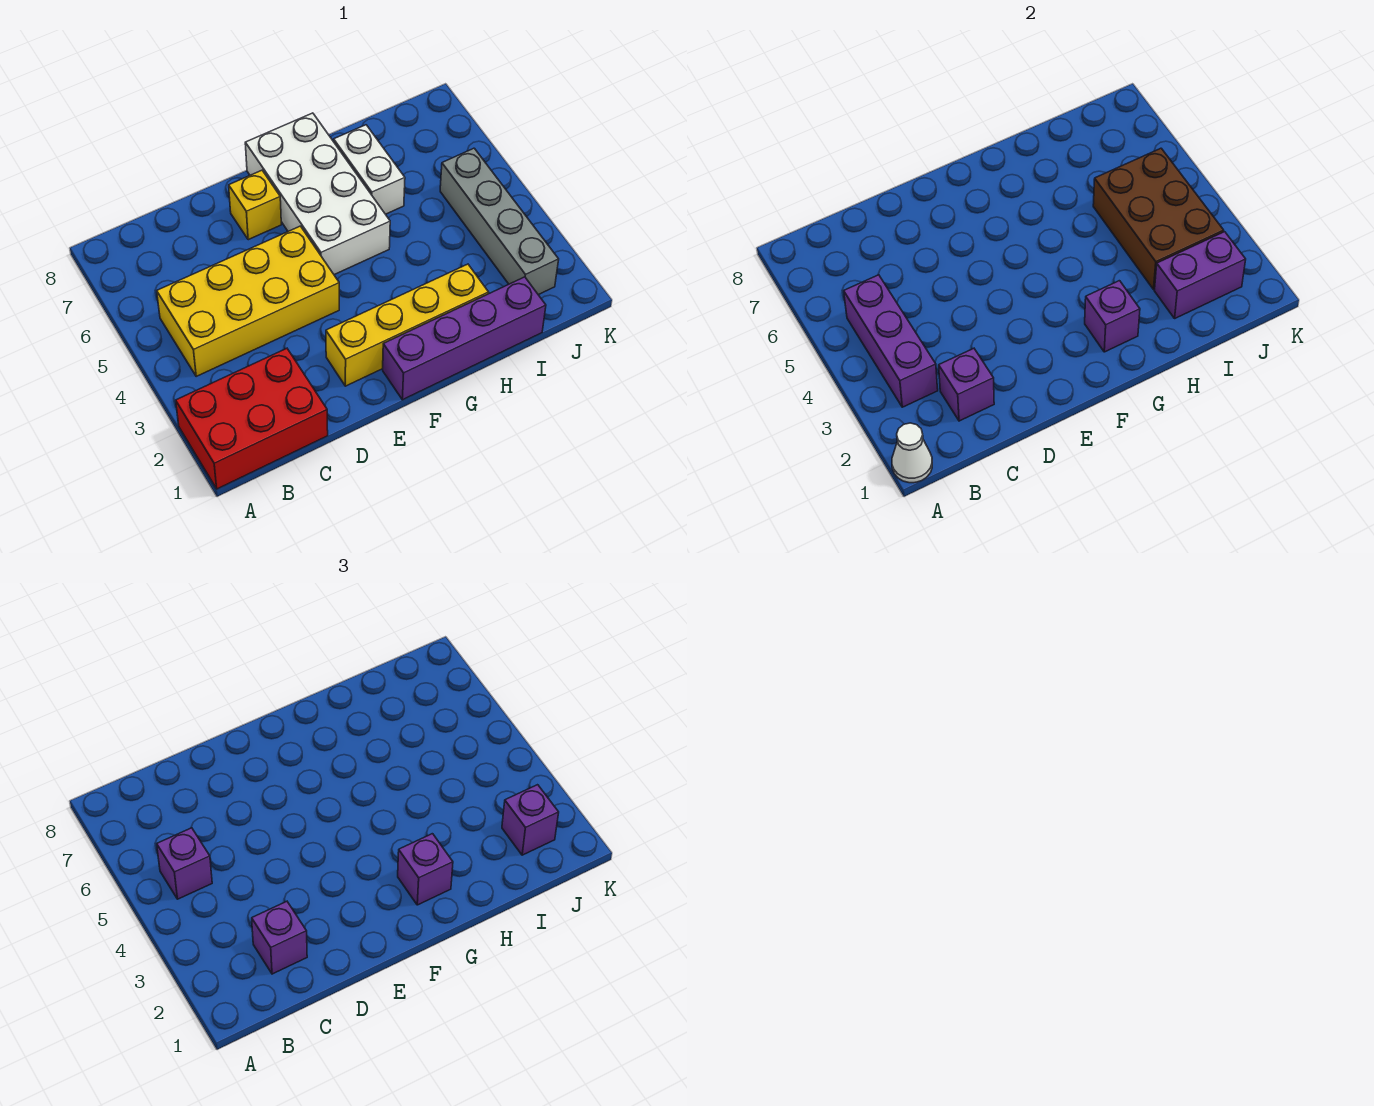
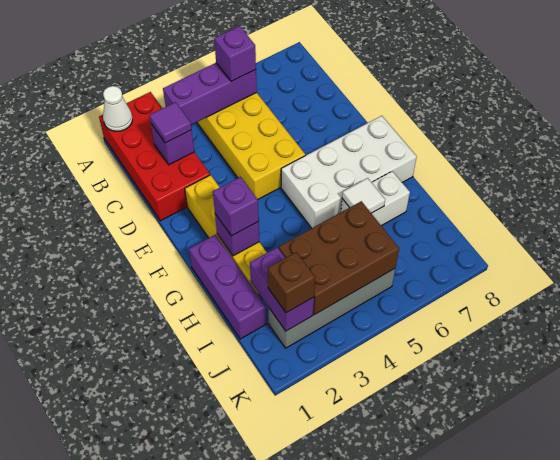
red 2x3 brick [176,348,328,489] -> red 2x4 brick [99,92,210,221]
purple 1x1 brick [252,901,307,974] -> purple 1x1 tile [149,102,192,143]
yellow 1x1 brick [229,170,281,240] -> none
purple 1x4 brick [383,277,546,400] -> purple 1x3 brick [189,235,267,339]
none -> white 1x1 tile [342,178,385,213]
purple 1x1 brick [502,785,559,855] -> brown 1x1 brick [268,252,315,313]

